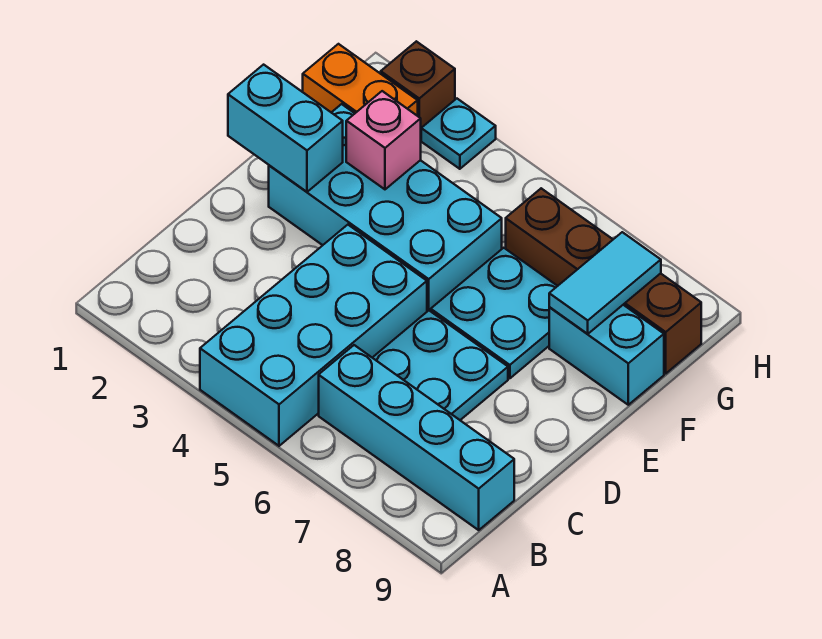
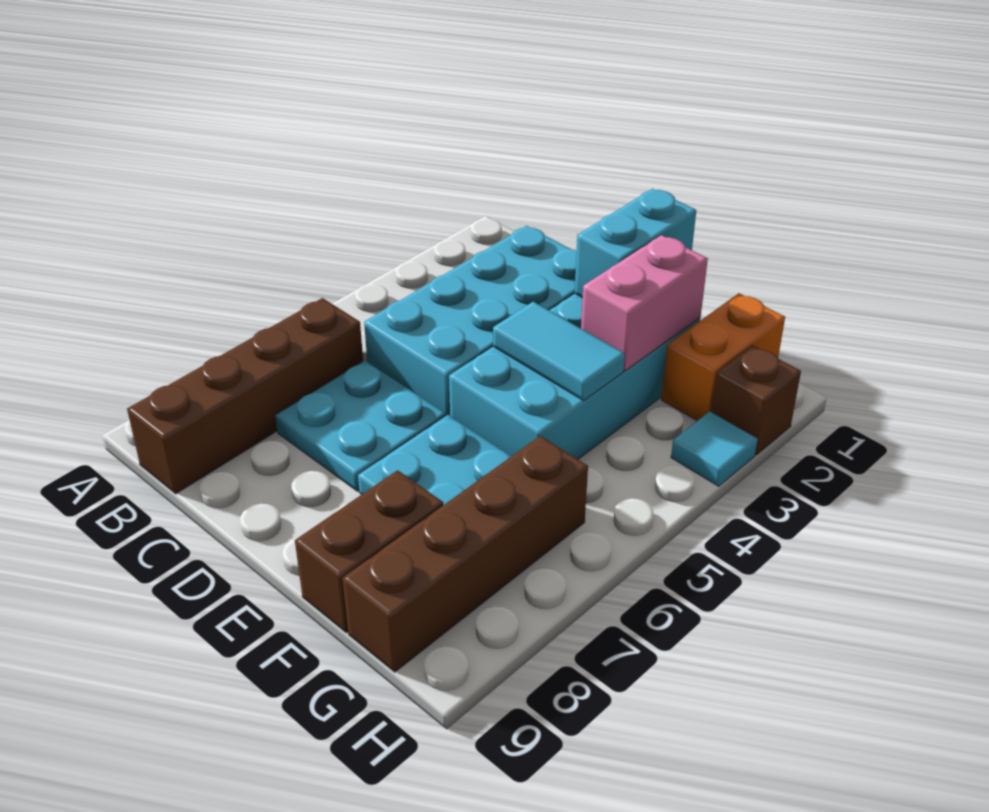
cyan 2x4 brick [200,225,427,446] -> cyan 2x4 brick turned to [364,226,577,416]
cyan 1x4 brick [319,345,514,530] -> brown 1x4 brick [127,298,363,494]
pink 1x1 brick [346,91,421,189] -> pink 1x2 brick [581,235,708,371]
cyan 1x2 brick [549,305,664,405] -> brown 1x2 brick [295,470,443,632]
cyan 1x2 tile [549,232,661,334] -> cyan 1x2 tile moved to [493,302,625,400]
cyan 1x1 plate [421,99,496,169] -> cyan 1x1 tile [671,411,758,486]

